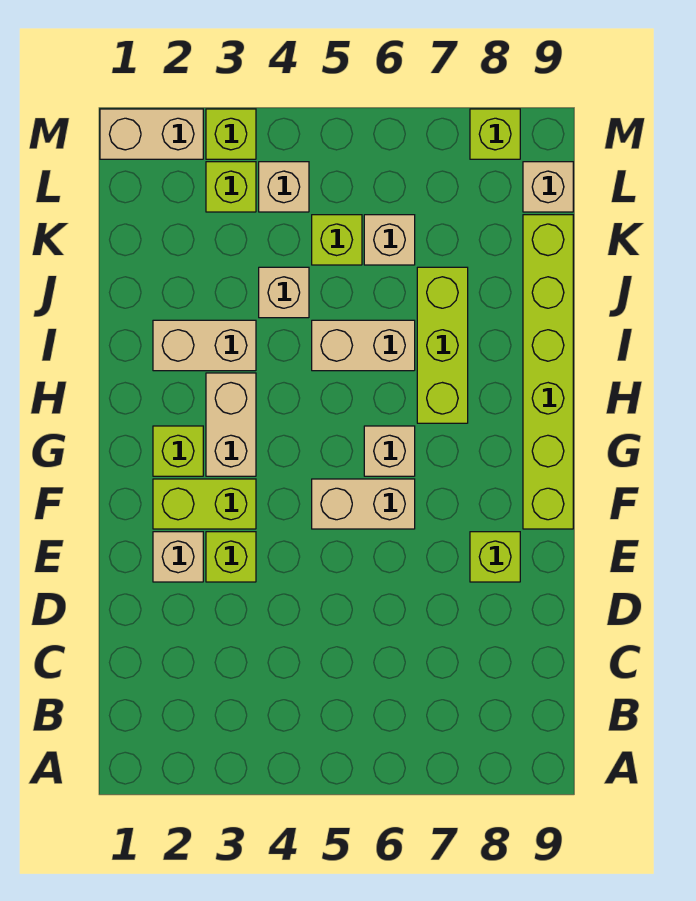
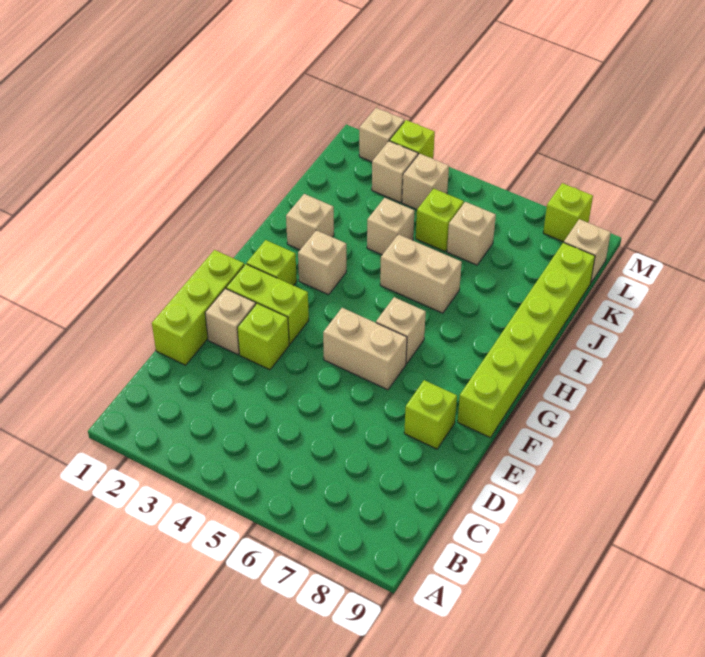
tan 1x2 brick [206,373,256,476] -> tan 1x1 brick [298,230,346,295]
lime 1x3 brick [417,267,468,423] -> lime 1x3 brick moved to [152,250,244,365]
tan 1x2 brick [153,320,256,371] -> tan 1x1 brick [286,194,334,250]
lime 1x1 brick [206,162,256,212] -> tan 1x1 brick [372,141,418,203]
tan 1x2 brick [100,109,203,159] -> tan 1x1 brick [359,108,404,162]

